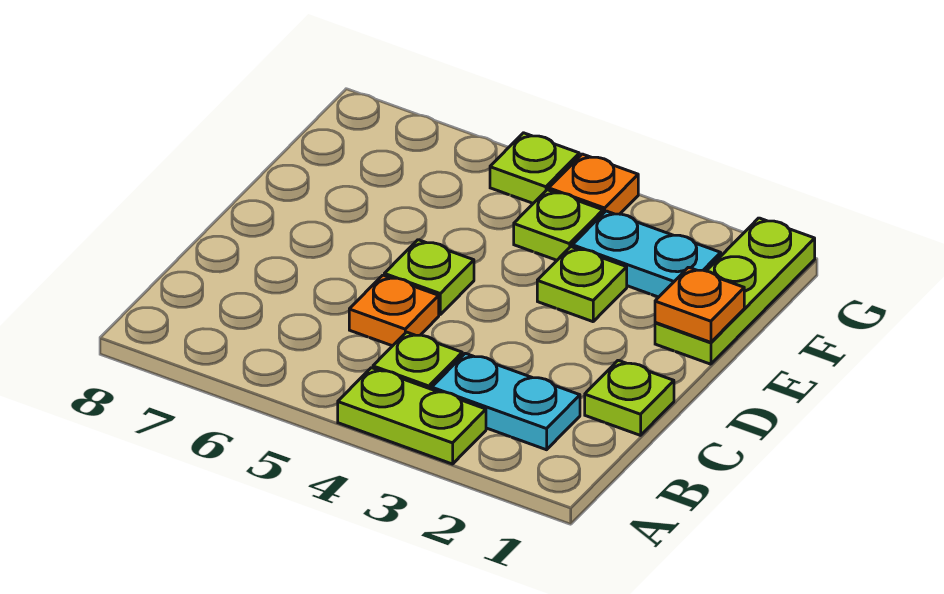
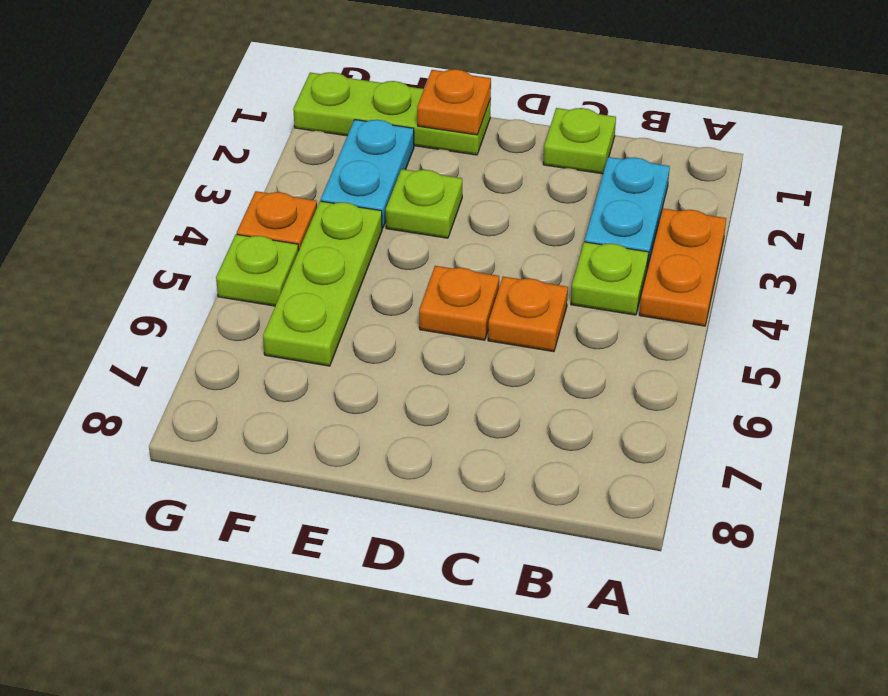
lime 1x2 plate [338,368,486,464] -> orange 1x2 plate [639,209,726,326]
lime 1x1 plate [384,240,474,315] -> orange 1x1 plate [419,266,499,340]
lime 1x1 plate [514,190,603,260] -> lime 1x3 plate [263,201,382,366]

